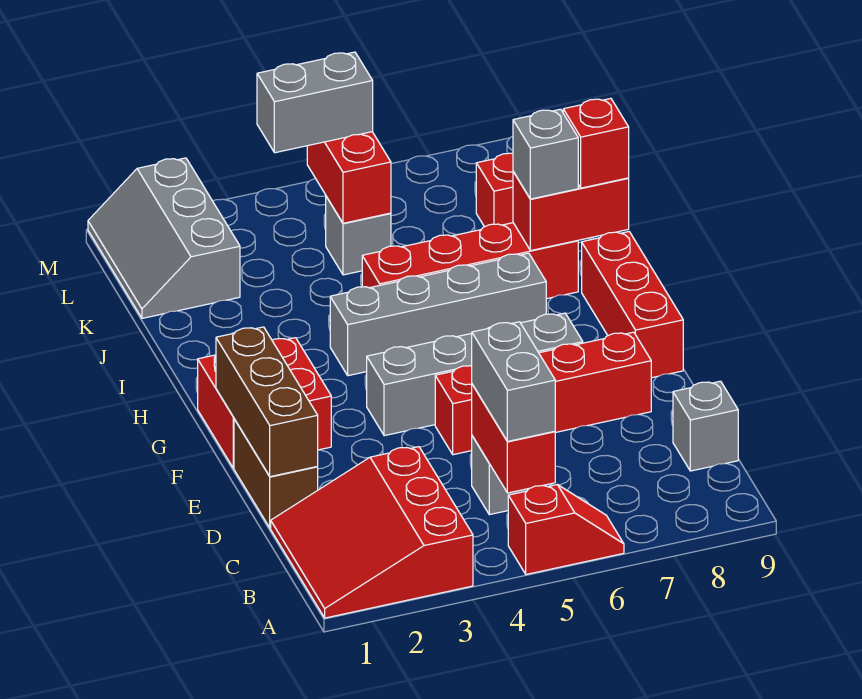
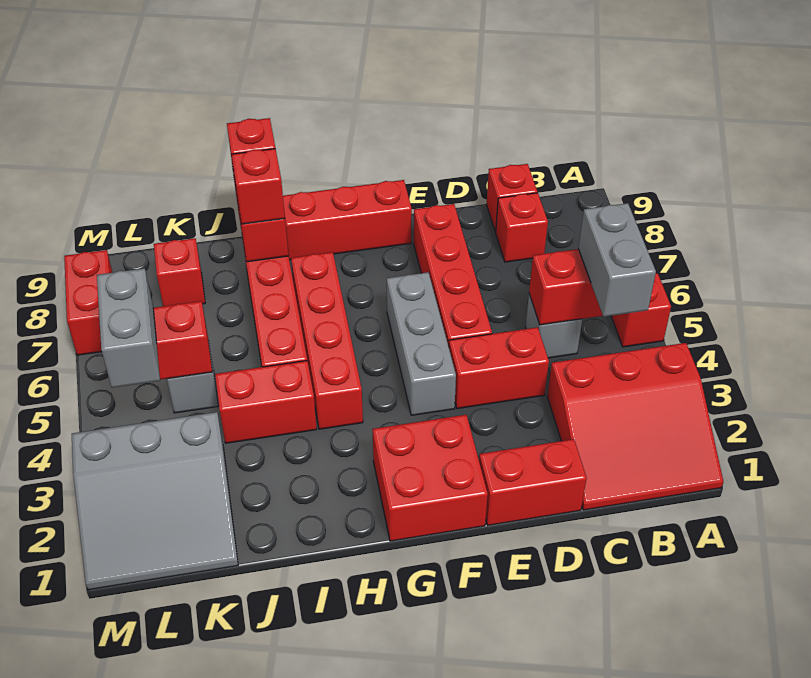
grey 1x2 brick [472,322,555,441] -> grey 1x2 brick turned to [578,203,656,317]
none -> red 1x1 brick [496,193,548,262]
grey 1x1 brick [673,381,738,471] -> red 1x1 brick [487,164,537,232]
brown 1x2 brick [234,419,318,528] -> red 1x2 brick [479,439,587,525]
brown 1x3 brick [216,327,318,477] -> none
none -> red 1x2 brick [449,327,549,409]
grey 1x4 brick [367,313,583,436] -> grey 1x3 brick [387,272,456,415]
grey 1x4 brick [330,253,546,376] -> red 1x4 brick [291,252,363,429]
none -> red 1x2 brick [215,361,317,443]
grey 1x1 brick [513,109,578,199] -> red 1x1 brick [232,149,285,224]
grey 2x3 slope [88,158,240,318] -> grey 3x3 slope [72,412,238,590]
none -> red 1x2 brick [64,250,112,355]

